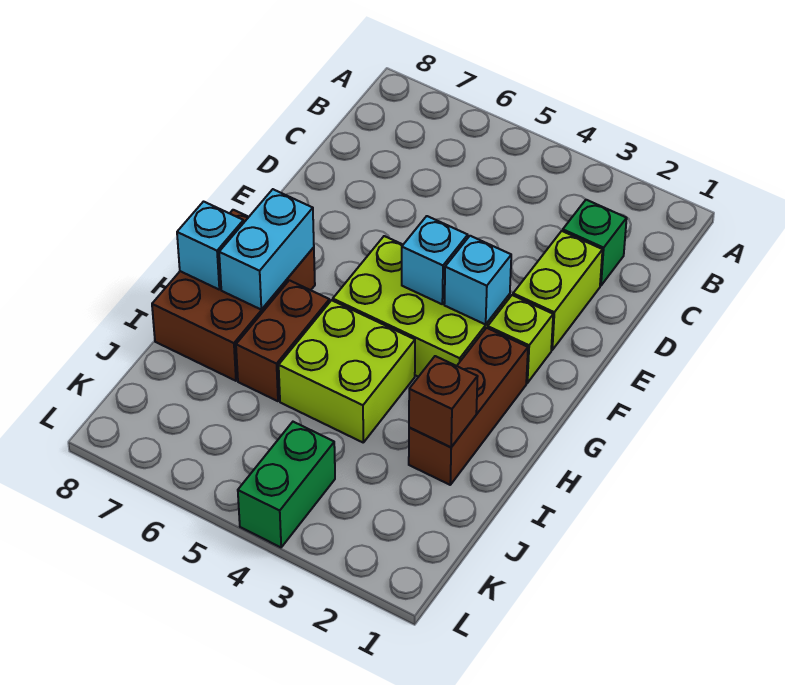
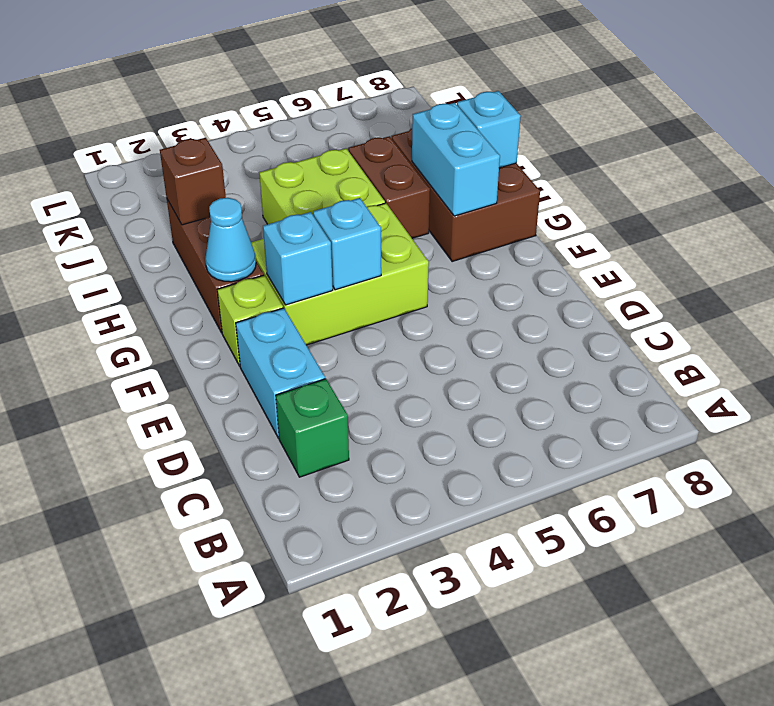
lime 1x2 brick [513,231,602,350] -> cyan 1x2 brick [236,308,325,438]
none -> cyan 1x1 cone [205,198,256,282]
green 1x2 brick [238,422,335,547] -> none

